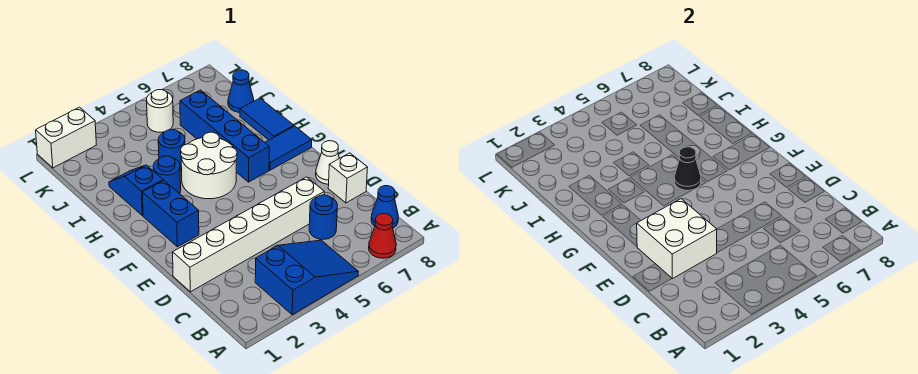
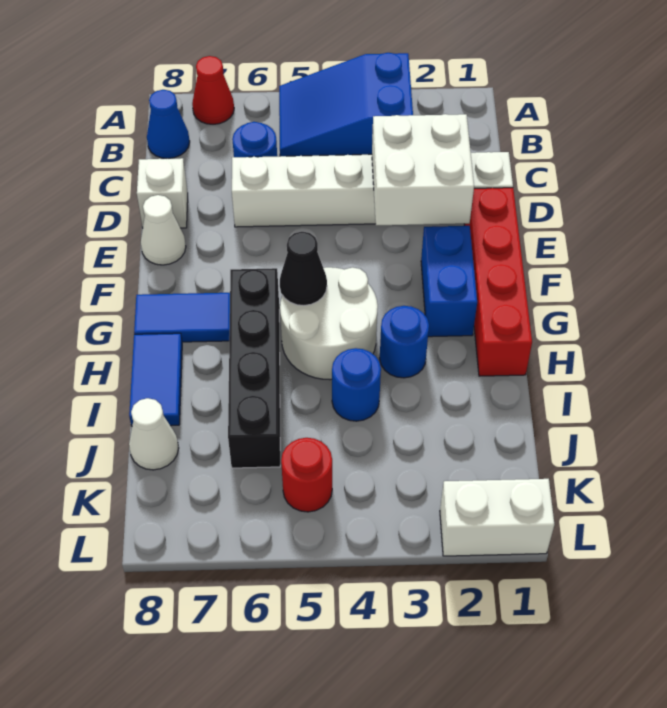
none -> red 1x4 brick [464,188,532,376]
blue 1x4 brick [180,90,269,182] -> black 1x4 brick [228,268,280,468]
blue 1x2 slope [109,165,163,216] -> none
blue 1x1 cone [228,70,254,112] -> white 1x1 cone [129,398,179,470]
white 1x1 round brick [147,90,173,132] -> red 1x1 round brick [281,438,332,512]

